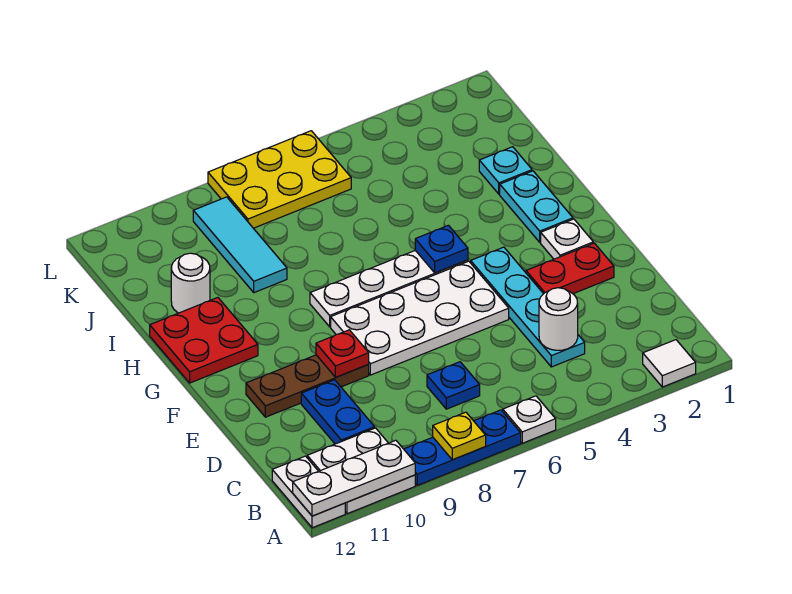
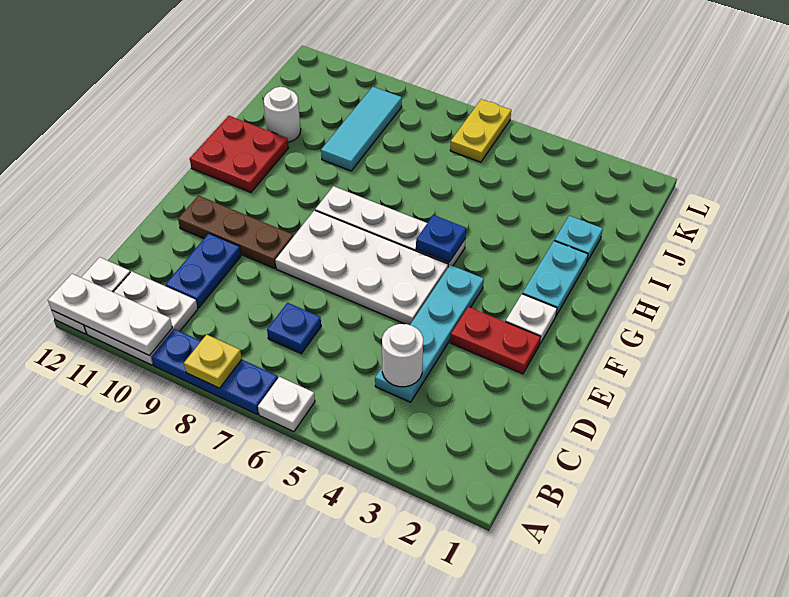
white 1x1 tile [643,340,696,387] -> none
red 1x1 plate [316,330,369,377] -> none
yellow 2x3 plate [208,131,351,228] -> yellow 1x2 plate [450,99,511,162]

